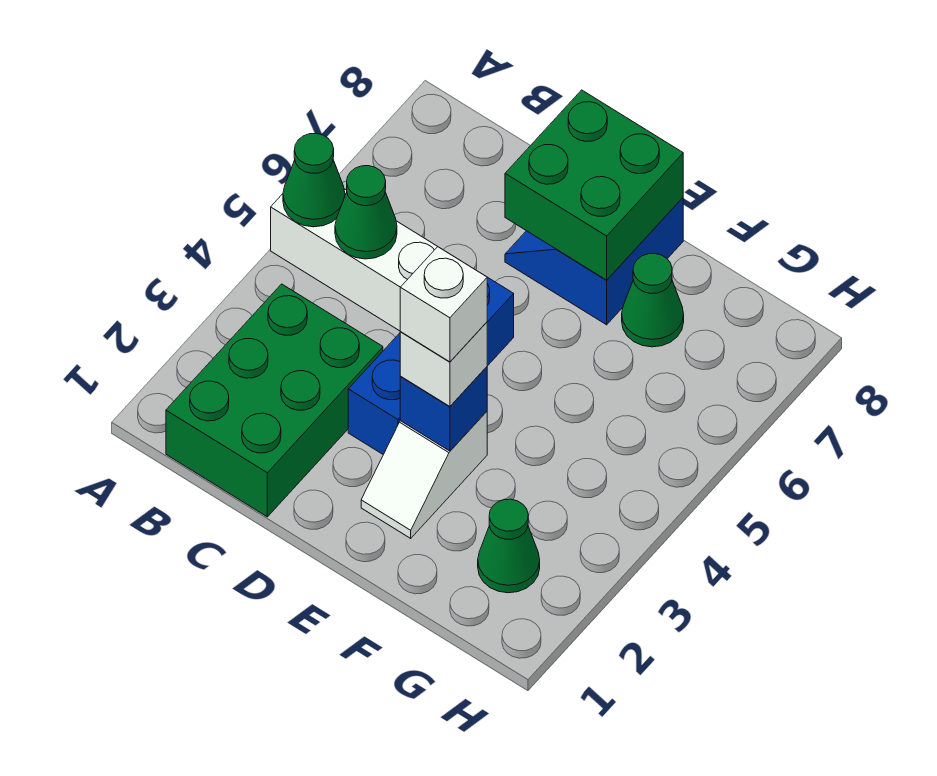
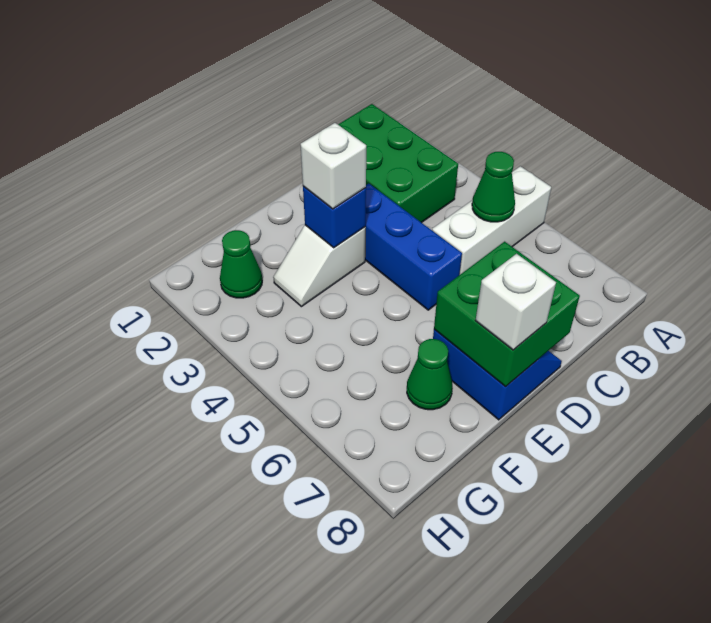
green 1x1 cone [283,133,345,227] -> none
white 1x2 slope [361,411,487,538] -> white 1x2 slope turned to [273,225,366,307]
white 1x1 brick [400,247,487,362] -> white 1x1 brick moved to [476,254,556,350]

